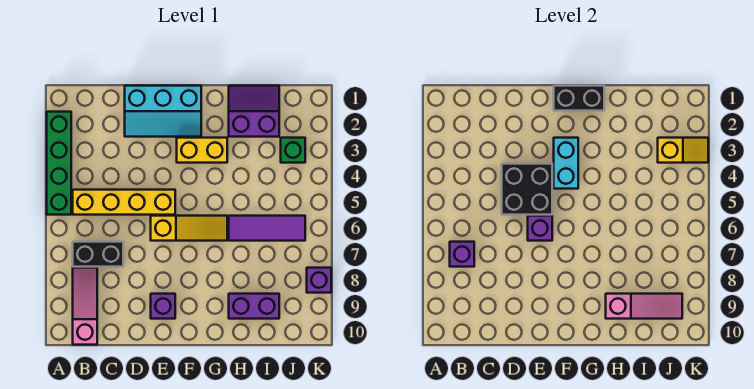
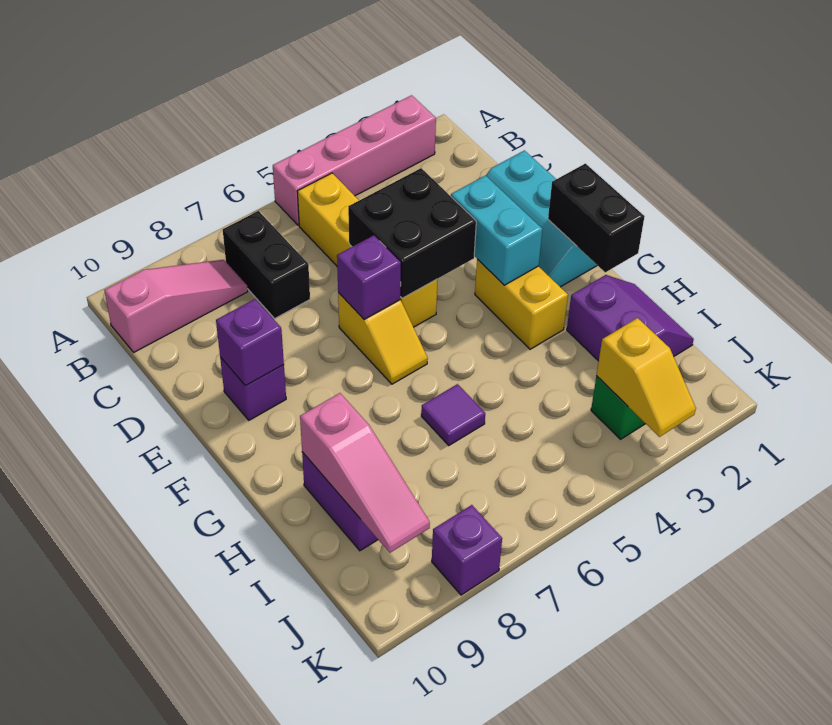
green 1x4 brick [47,112,71,215] -> pink 1x4 brick [273,95,436,225]
purple 1x1 brick [450,242,474,267] -> purple 1x1 brick moved to [216,299,284,386]
yellow 1x3 slope [151,216,227,241] -> yellow 1x2 slope [338,293,428,384]
cyan 1x2 brick [554,138,578,189] -> cyan 1x2 brick turned to [451,175,542,285]
purple 1x3 tile [229,216,305,241] -> purple 1x1 tile [421,384,485,445]

